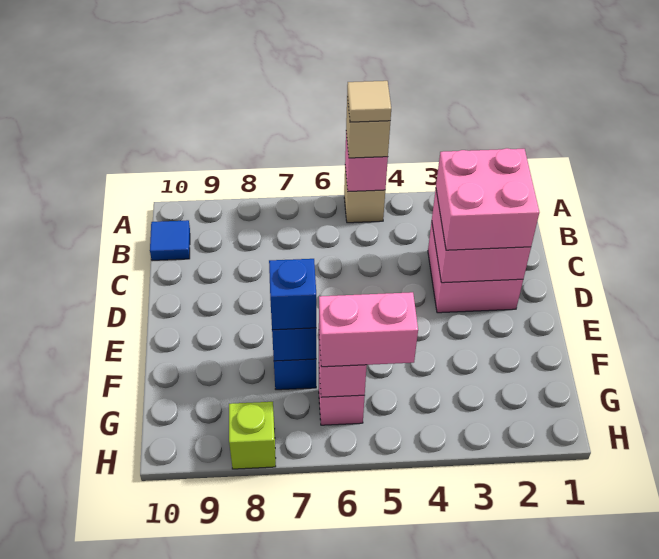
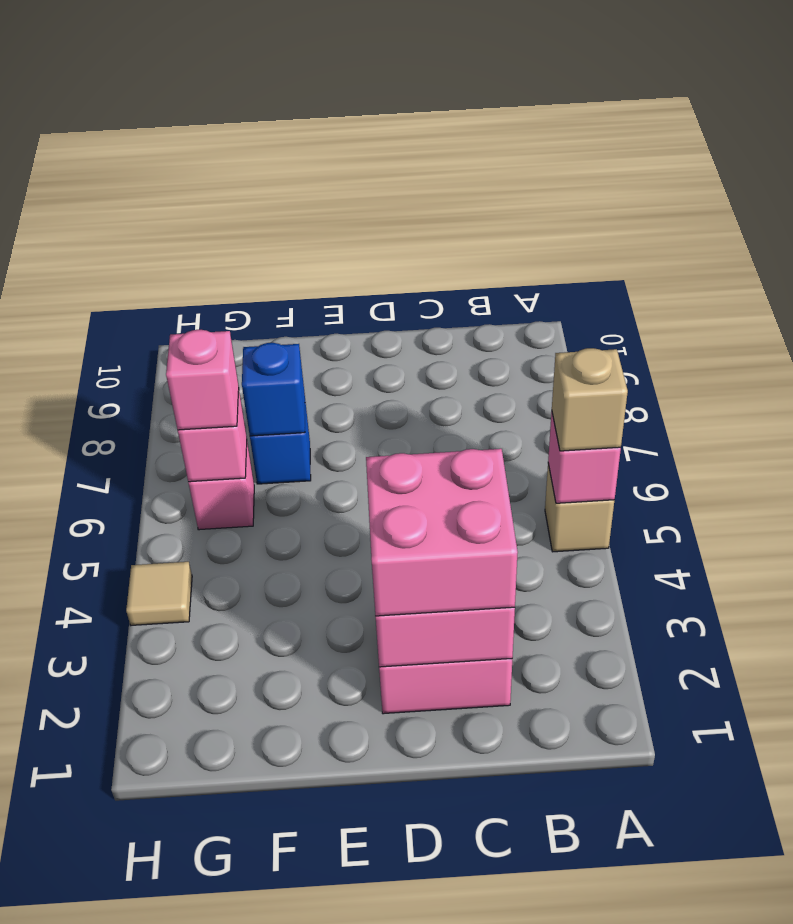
tan 1x1 tile [347,81,391,122] -> tan 1x1 tile moved to [126,562,192,625]
blue 1x1 tile [150,220,190,260] -> none
blue 1x1 brick [269,259,316,330] -> none
pink 1x2 brick [319,292,418,367] -> pink 1x1 brick [166,330,239,430]
lime 1x1 brick [229,402,276,469] -> none

